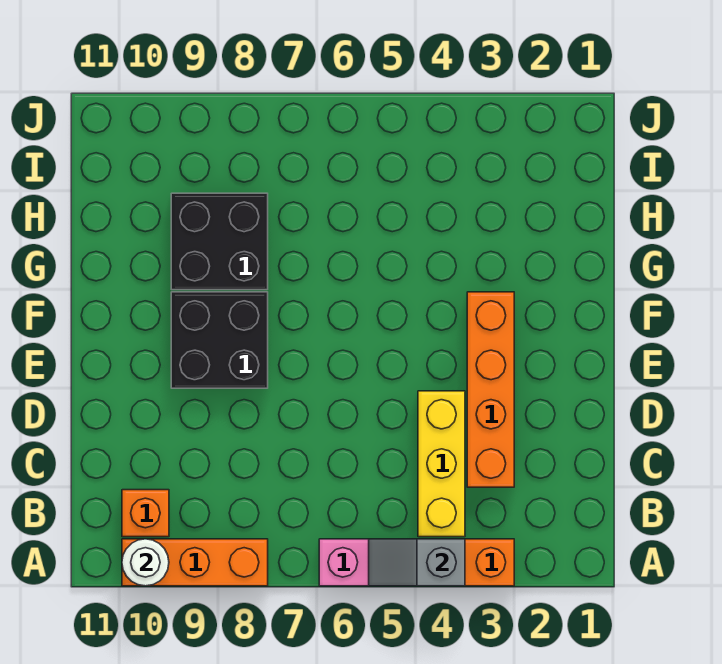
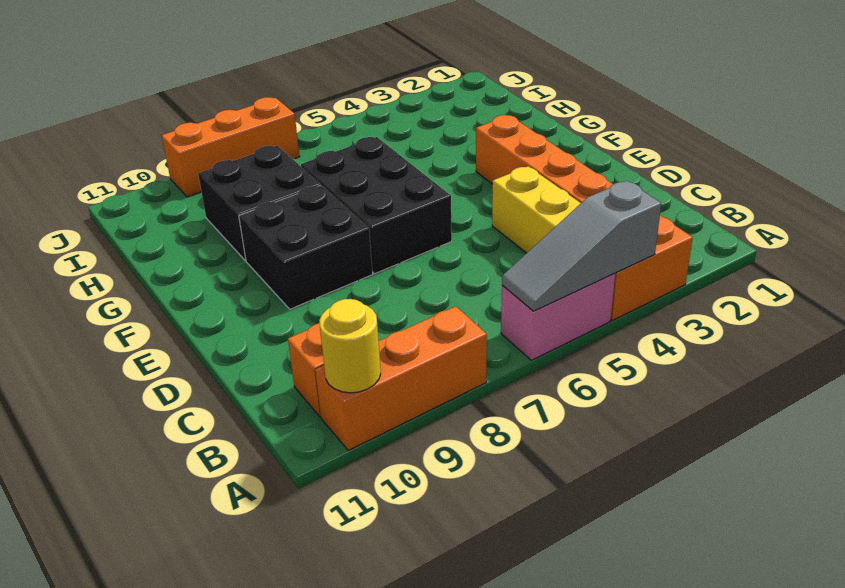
grey 1x2 slope [369,539,465,586] -> grey 1x3 slope [502,181,661,311]
white 1x1 round brick [122,539,169,586] -> yellow 1x1 round brick [319,299,381,393]
none -> black 2x3 brick [301,137,452,274]
none -> orange 1x3 brick [162,97,300,197]

